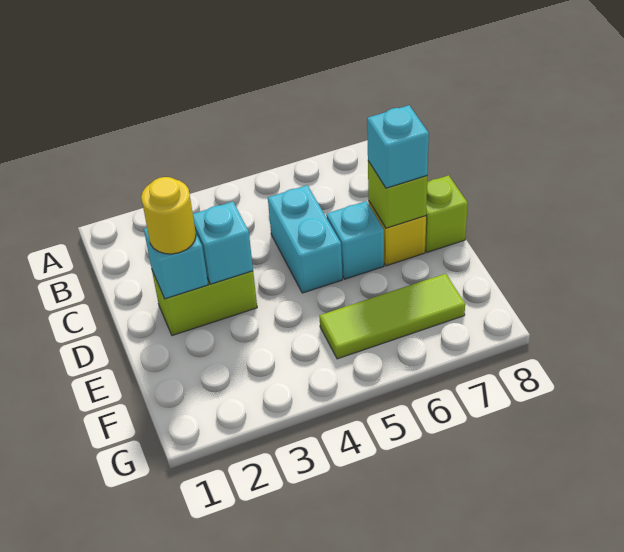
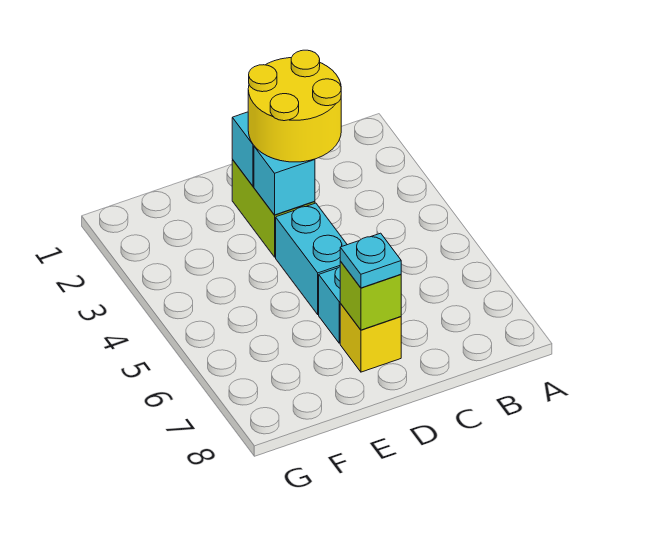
cyan 1x2 brick [268,185,342,293] -> cyan 1x2 brick turned to [276,203,347,315]
yellow 1x1 round brick [141,177,196,254] -> yellow 2x2 round brick [248,50,341,162]
cyan 1x1 brick [367,105,429,188] -> cyan 1x1 plate [340,233,401,288]
lime 1x1 brick [425,175,468,252] -> none
lime 1x3 tile [319,274,465,359] -> none

